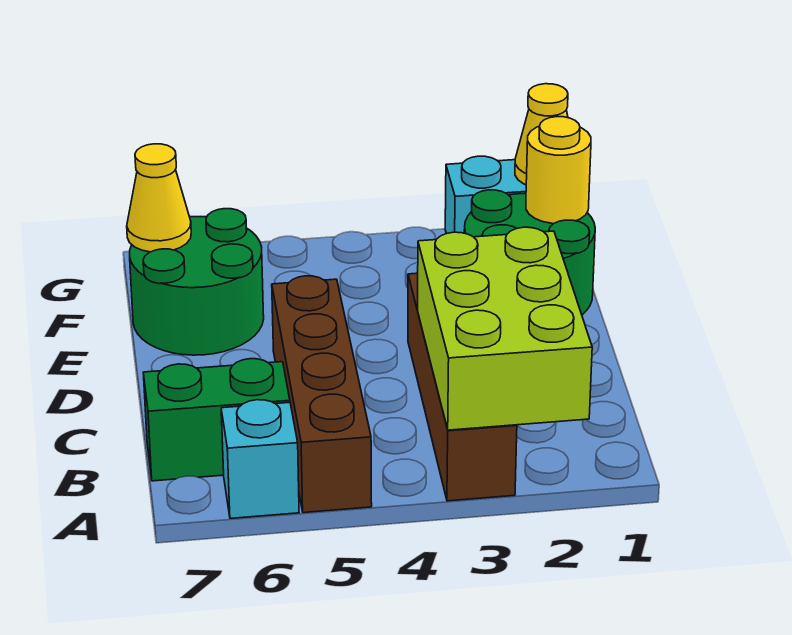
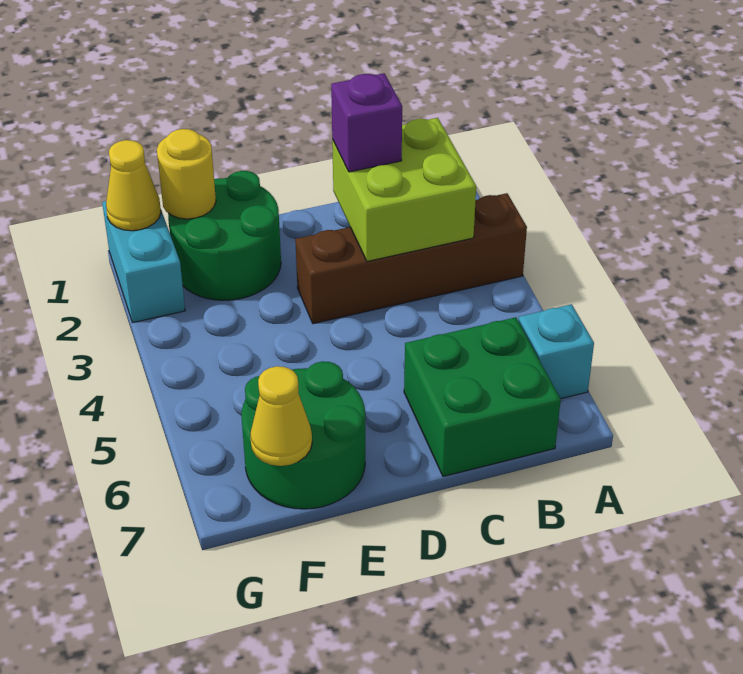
lime 2x3 brick [418,227,592,430] -> lime 2x2 brick [332,118,476,261]
brown 1x4 brick [272,276,372,513] -> none
green 1x2 brick [143,359,290,481] -> green 2x2 brick [404,317,561,476]
none -> purple 1x1 brick [331,73,402,172]

